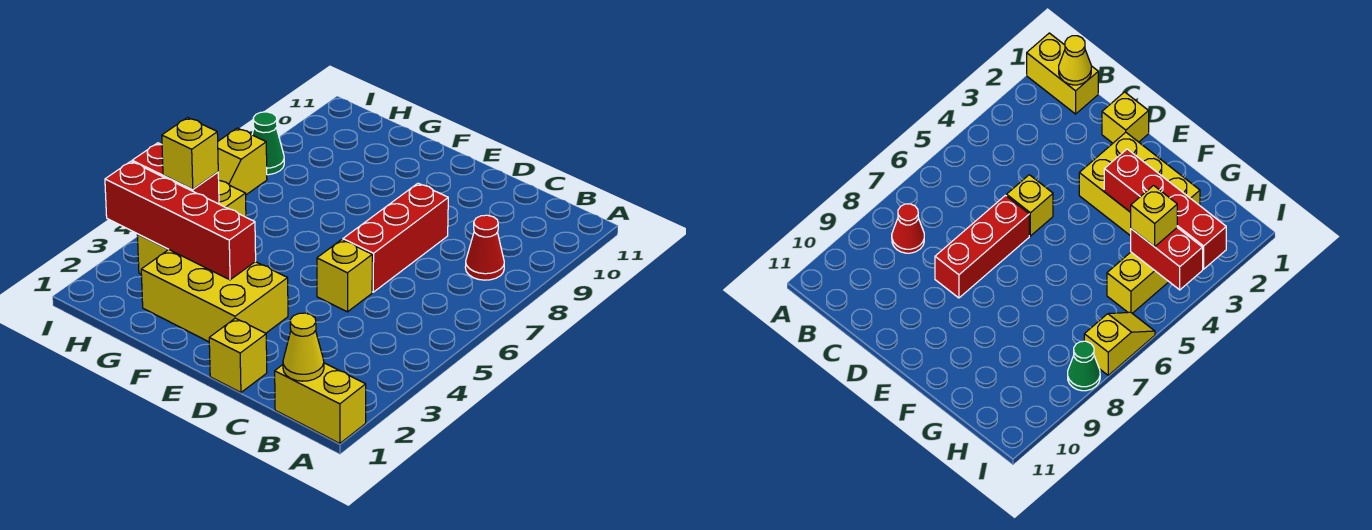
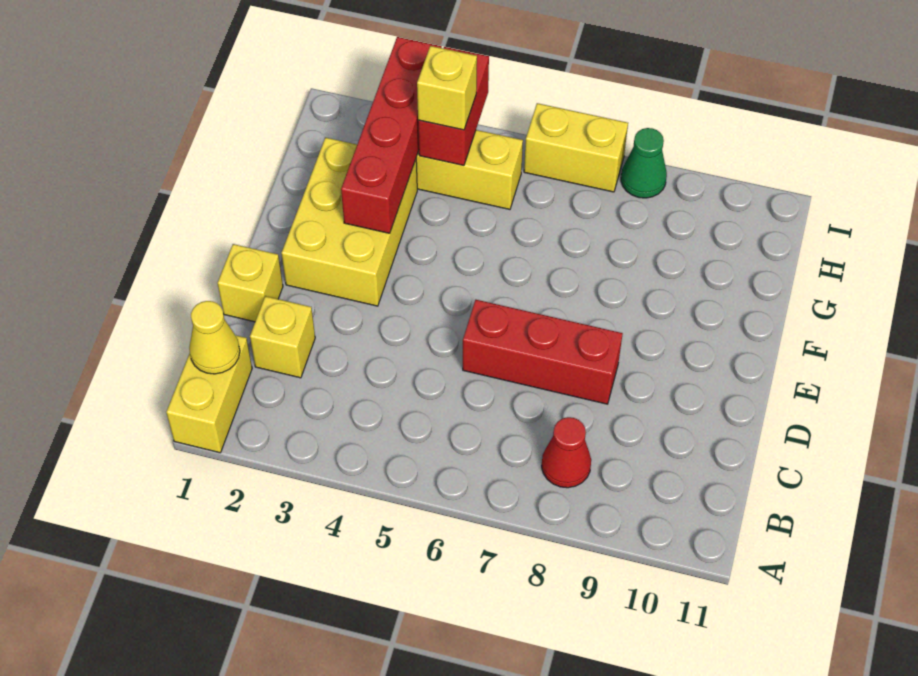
yellow 1x1 brick [317,240,372,312] -> yellow 1x1 brick moved to [250,296,315,378]
yellow 1x2 slope [218,128,267,195] -> yellow 1x2 brick [524,103,628,192]

